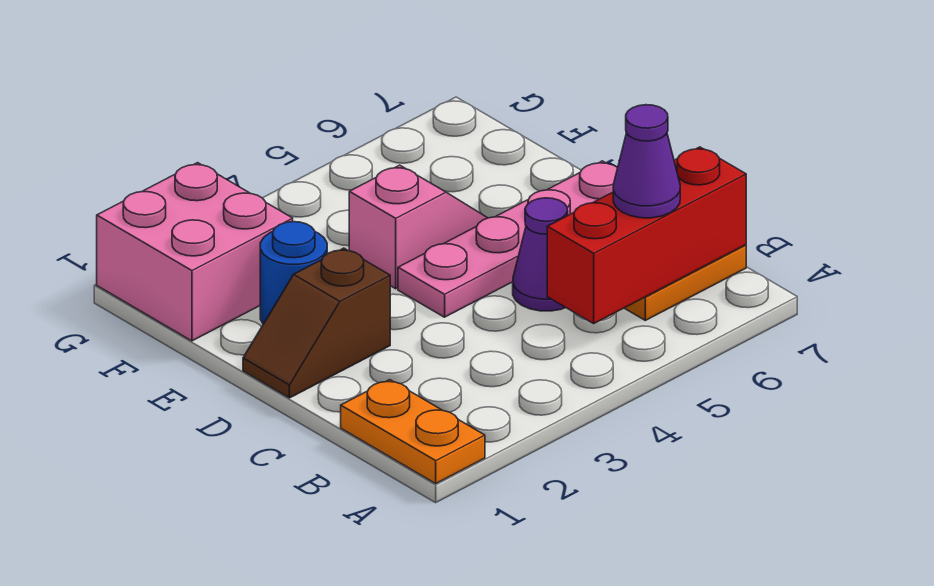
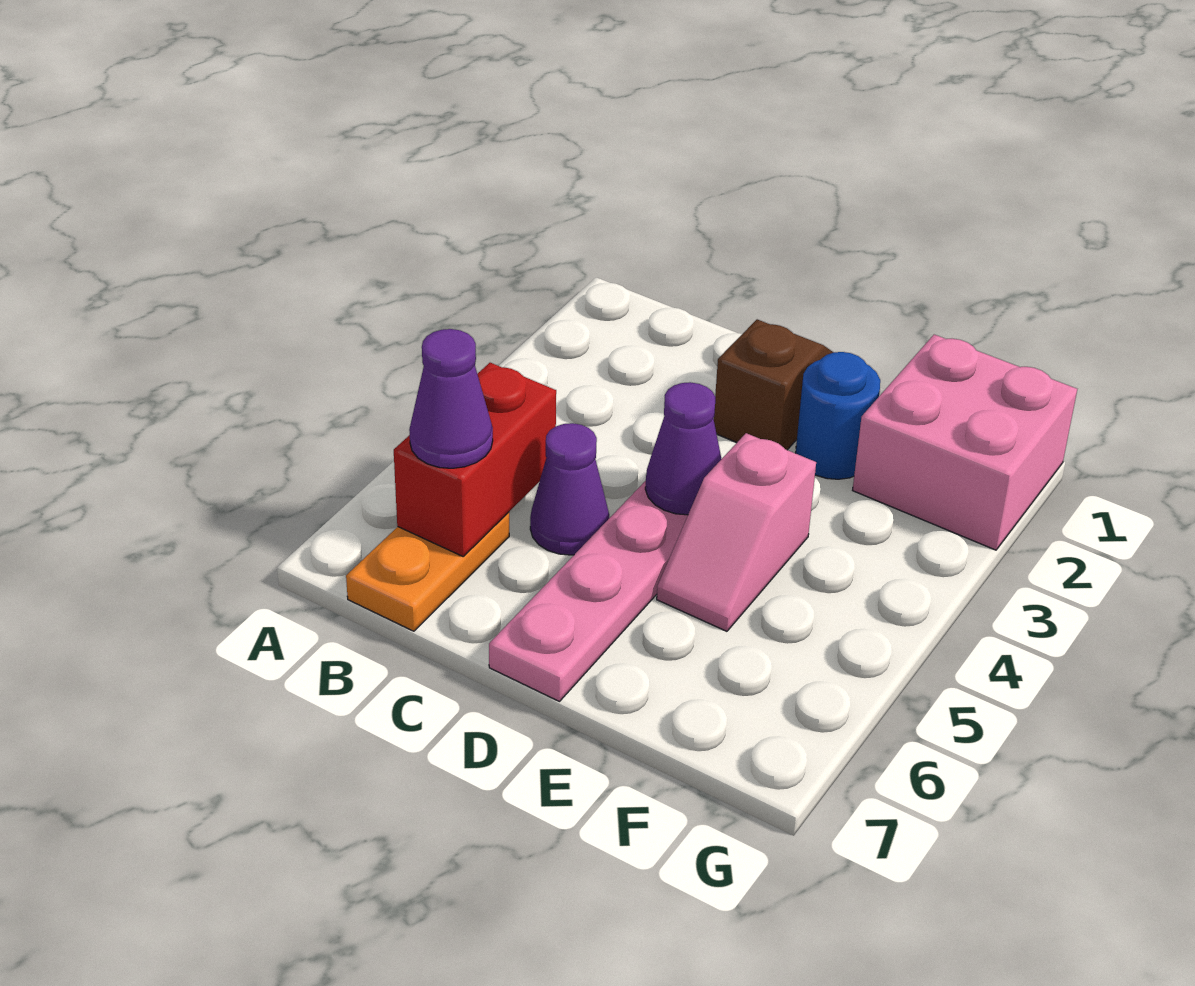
orange 1x2 plate [341,380,485,483] -> none
red 1x3 brick [547,147,746,324] -> red 1x2 brick [394,363,556,556]
none -> purple 1x1 cone [645,382,721,515]

